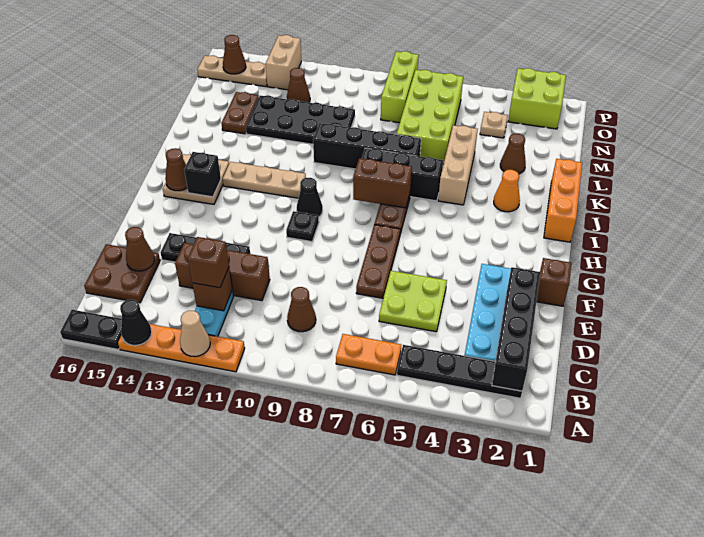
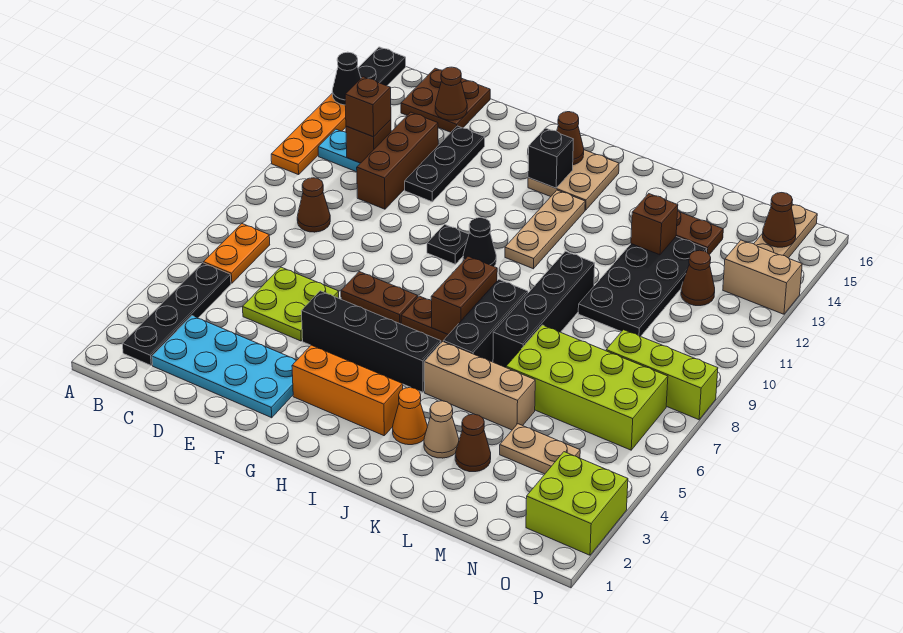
tan 1x1 cone [180,311,210,357] -> tan 1x1 cone moved to [424,401,459,458]
black 1x4 brick [492,267,540,391] -> black 1x4 brick moved to [301,291,441,392]
brown 1x3 plate [356,225,400,298] -> brown 1x2 plate [341,272,418,324]
brown 1x1 brick [536,258,571,306] -> brown 1x1 brick moved to [631,194,678,255]
orange 1x3 brick [544,159,582,242] -> orange 1x3 brick moved to [292,345,403,436]
tan 1x1 plate [480,112,508,138] -> tan 1x2 plate [500,424,580,474]

